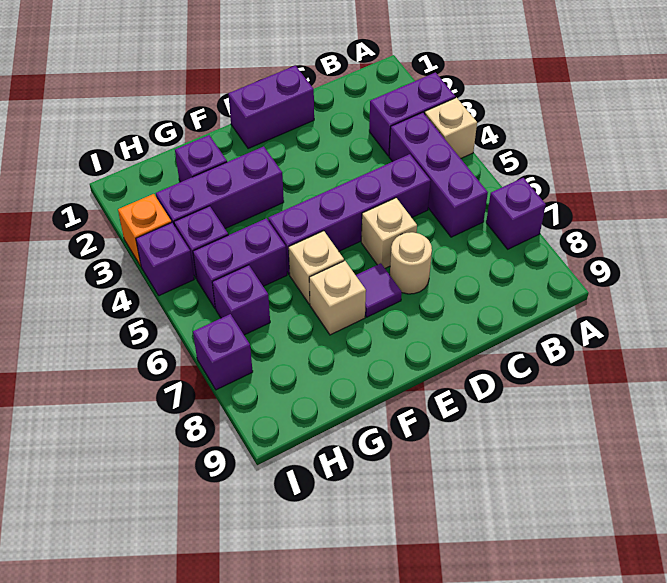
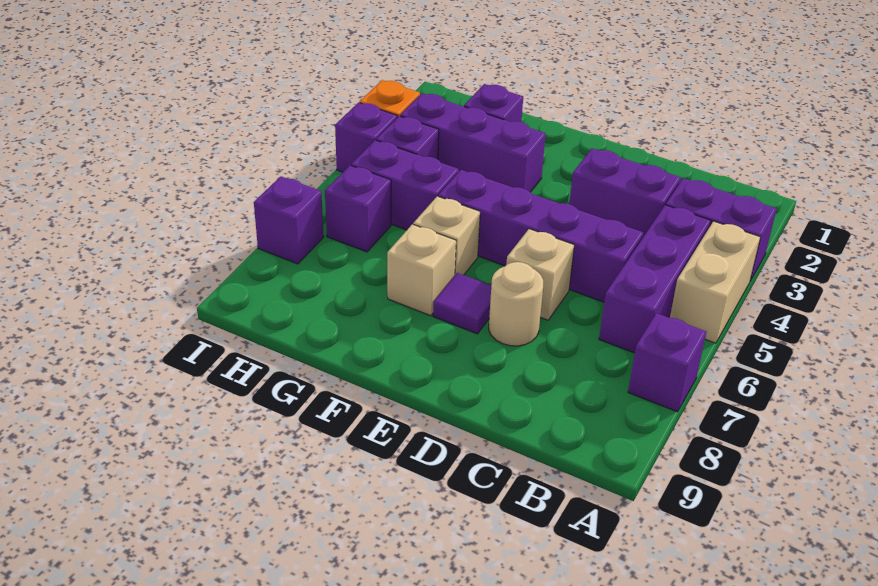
tan 1x1 brick [425,98,477,158] -> tan 1x2 brick [670,221,760,343]
purple 1x2 brick [228,66,314,149] -> purple 1x2 brick moved to [569,148,681,237]

